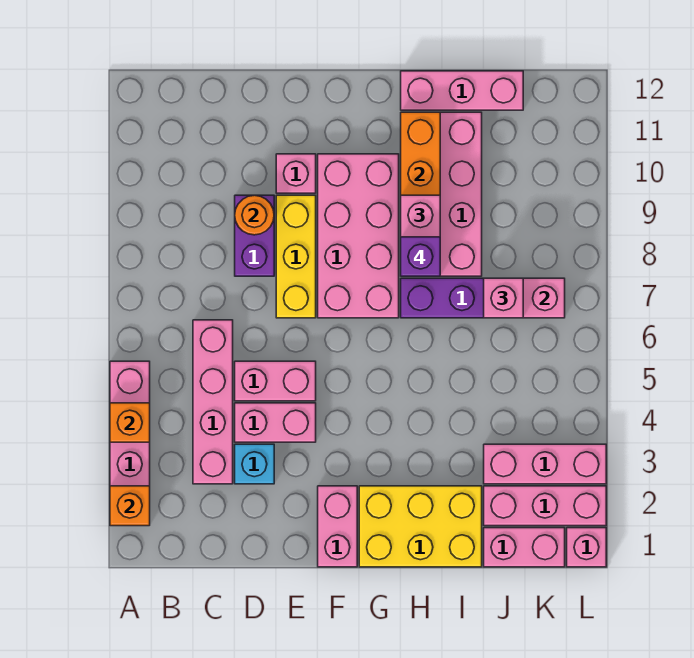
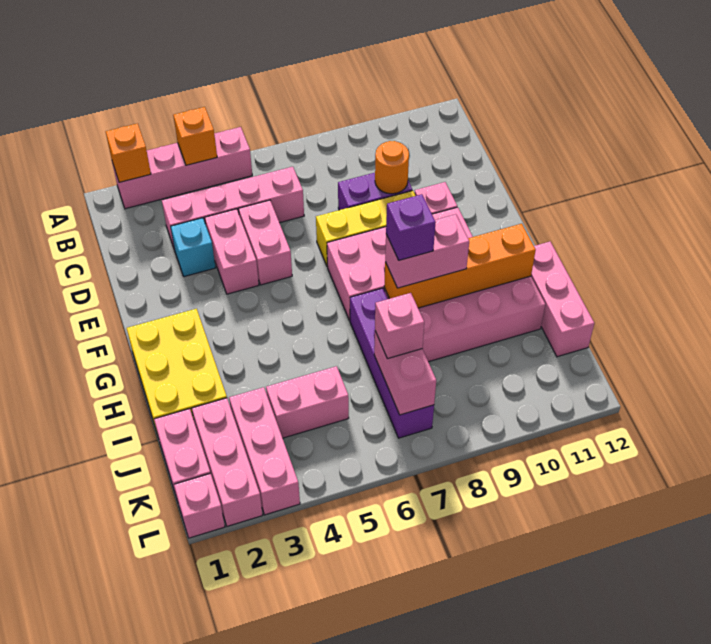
pink 1x2 brick [318,486,357,567] -> pink 1x2 brick moved to [266,366,349,438]

